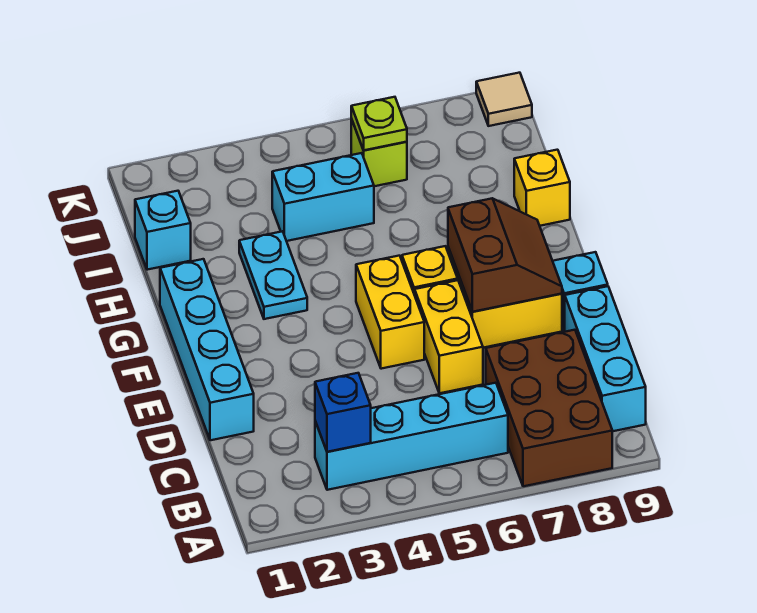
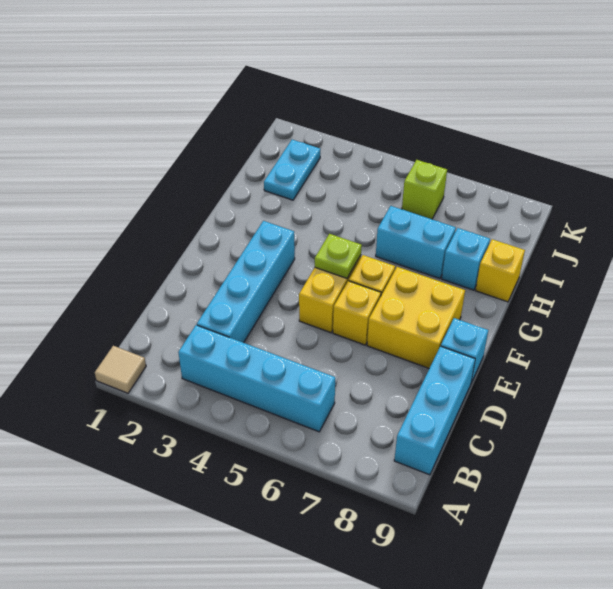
brown 2x3 brick [486,330,612,486] -> none
blue 1x1 brick [315,373,371,452] -> none
cyan 1x4 brick [160,259,254,440] -> cyan 1x4 brick moved to [197,221,295,343]
yellow 1x2 brick [415,280,483,393] -> yellow 1x1 brick [333,281,381,345]
brown 2x2 slope [448,198,562,312] -> none
cyan 1x2 plate [239,231,307,319] -> cyan 1x2 plate moved to [264,140,320,200]
cyan 1x1 brick [135,191,191,270] -> cyan 1x1 brick moved to [442,228,490,290]
cyan 1x2 brick [272,153,374,241] -> cyan 1x2 brick moved to [376,206,456,279]
lime 1x1 plate [351,97,407,150] -> lime 1x1 plate moved to [315,234,362,278]
tan 1x1 tile [476,73,532,126] -> tan 1x1 tile moved to [95,346,146,393]

